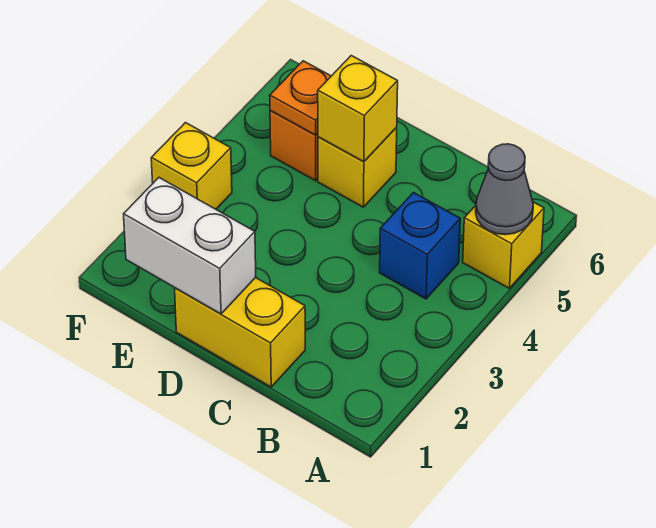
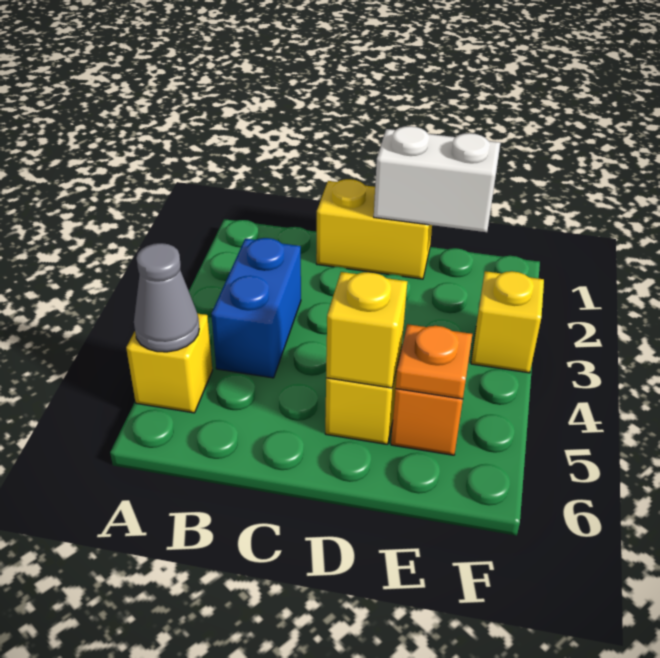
blue 1x1 brick [380,193,460,299] -> blue 1x2 brick [211,238,301,378]

